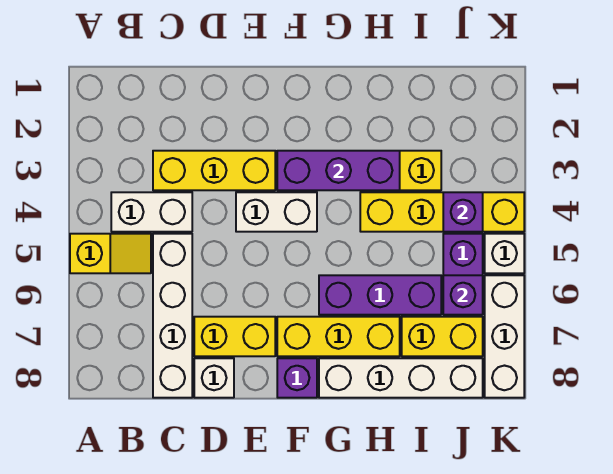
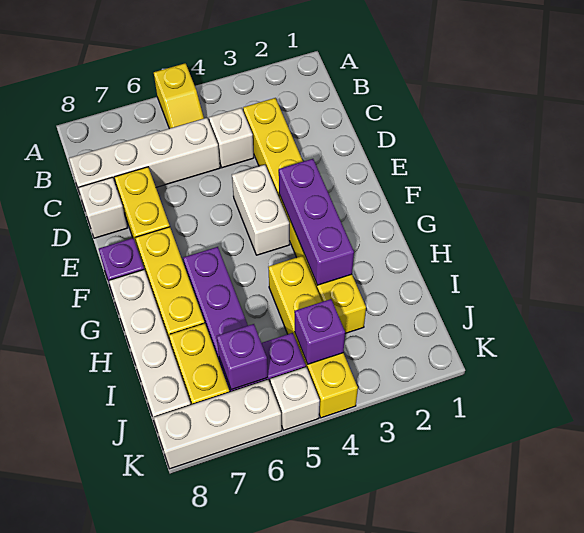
white 1x2 brick [111,192,192,232] -> white 1x1 brick [209,108,254,168]

